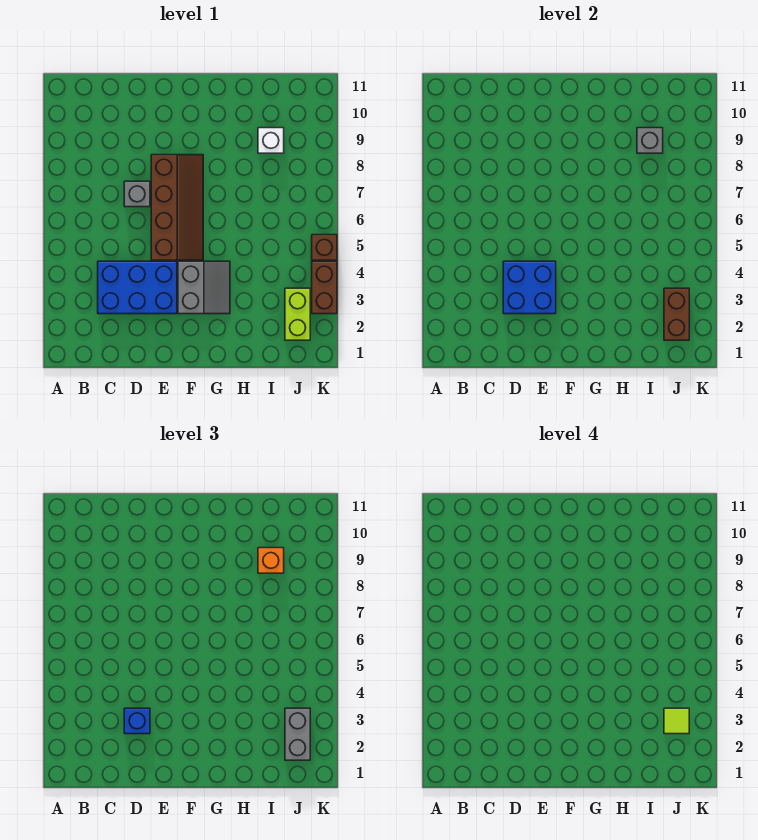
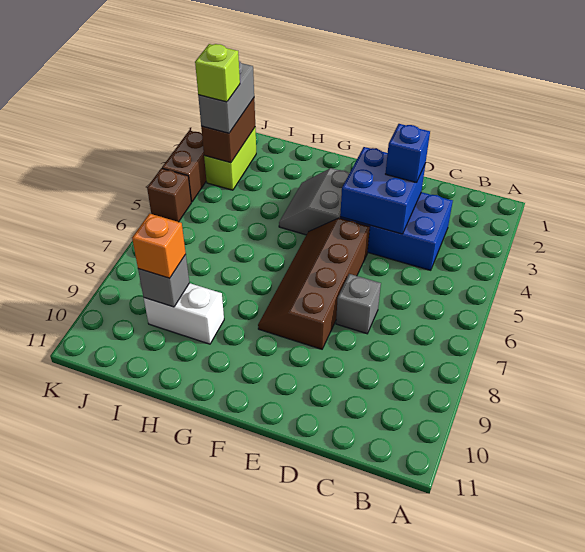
white 1x1 brick [258,128,284,153] -> white 1x2 brick [144,283,224,344]
lime 1x1 tile [664,708,689,734] -> lime 1x1 brick [195,44,240,102]

